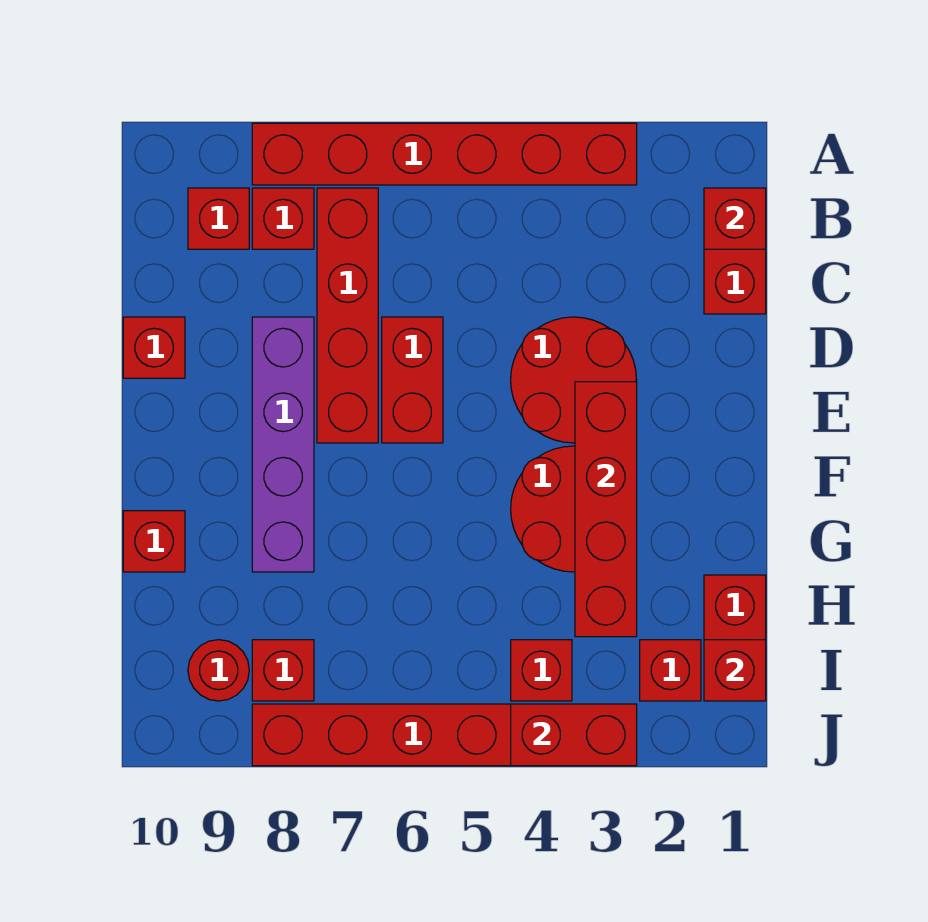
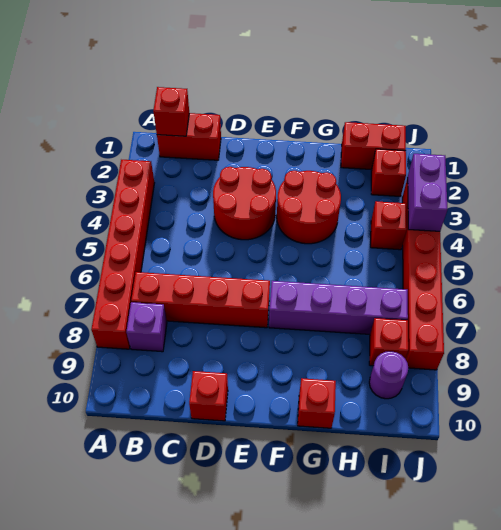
red 1x1 brick [252,188,314,249] -> purple 1x1 brick [126,302,167,352]
red 1x1 brick [188,188,249,249] -> none
red 1x2 brick [382,317,443,443] -> none
purple 1x4 brick [252,317,314,572] -> purple 1x4 brick moved to [269,281,408,334]
red 1x4 brick [575,382,637,637] -> none
red 1x1 brick [704,640,766,701] -> none
red 1x1 round brick [188,640,249,701] -> purple 1x1 round brick [369,351,408,399]
red 1x2 brick [511,704,637,766] -> purple 1x2 brick [408,154,448,231]

